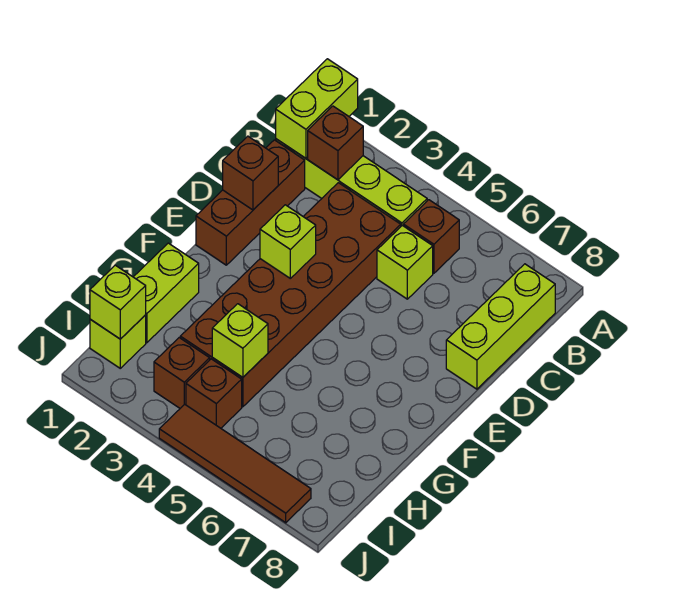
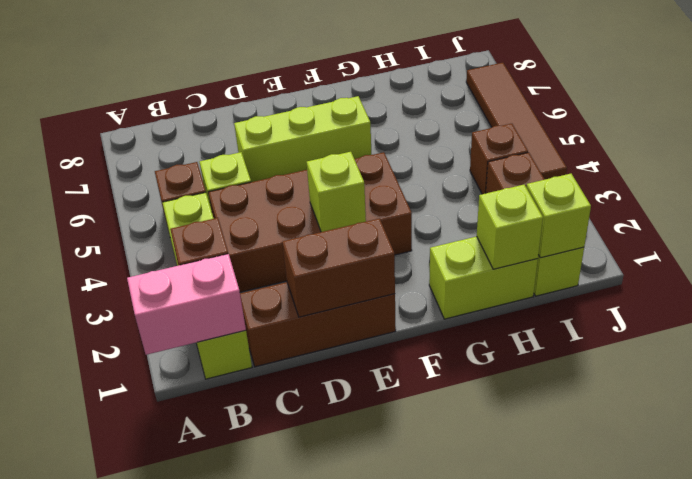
lime 1x2 brick [276,59,358,158] -> pink 1x2 brick [127,254,246,355]
lime 1x3 brick [446,264,555,389] -> lime 1x3 brick moved to [234,96,371,182]
brown 2x6 brick [180,183,401,407] -> brown 2x4 brick [208,152,412,292]
brown 1x1 brick [223,136,278,210] -> brown 1x2 brick [282,218,395,317]
lime 1x1 brick [212,304,268,377] -> lime 1x1 brick moved to [477,185,543,269]

